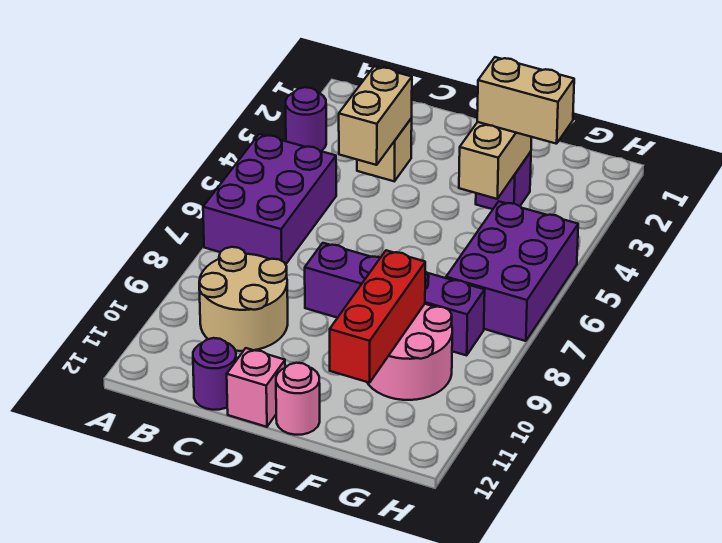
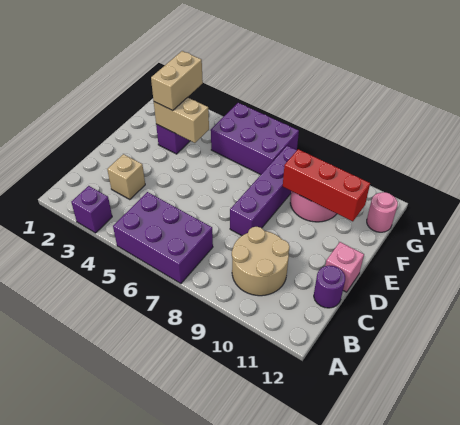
purple 1x1 round brick [285,87,326,151] -> purple 1x1 brick [71,186,112,233]
tan 1x2 brick [339,66,412,165] -> none
pink 1x1 round brick [276,363,320,435] -> pink 1x1 round brick moved to [367,192,398,232]

